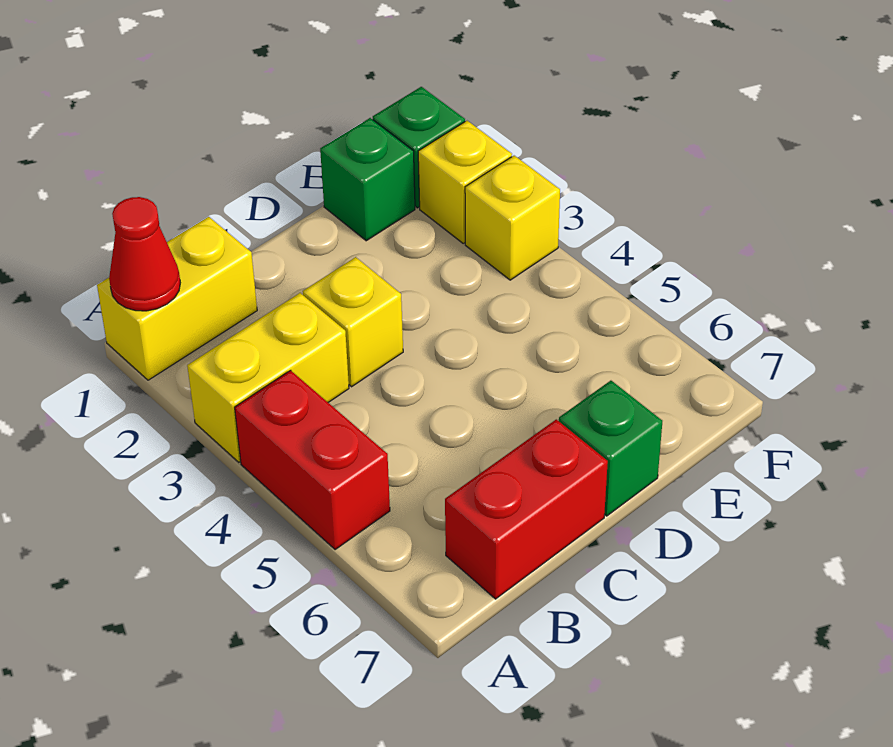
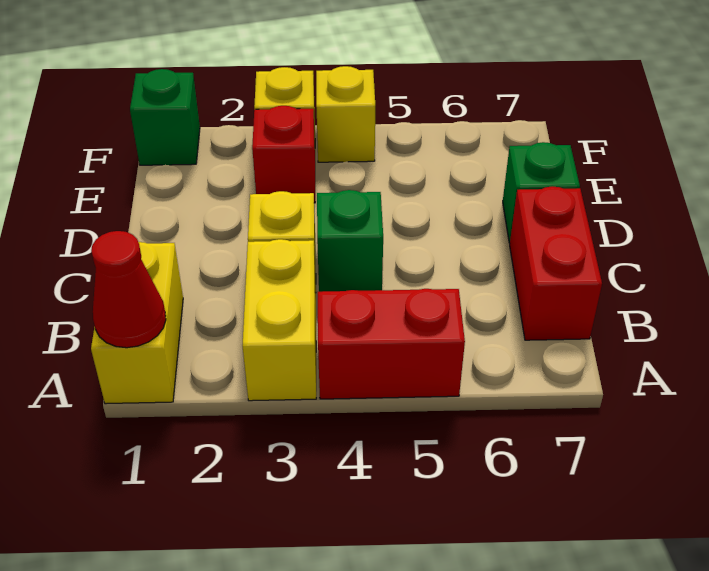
green 1x1 brick [320,118,415,241] -> green 1x1 brick moved to [317,190,383,292]
none -> red 1x1 brick [252,106,315,203]
yellow 1x1 brick [418,121,512,243] -> yellow 1x1 brick moved to [316,66,375,162]

